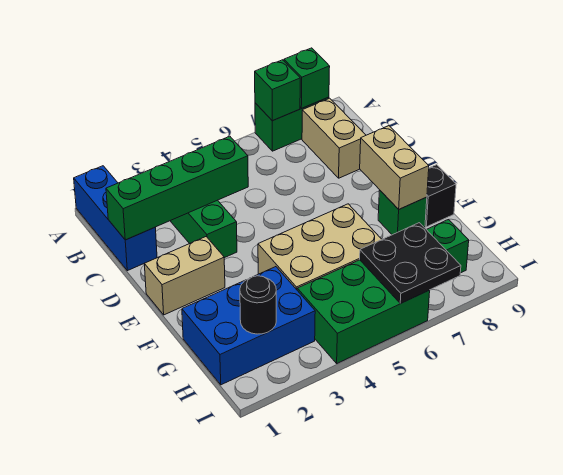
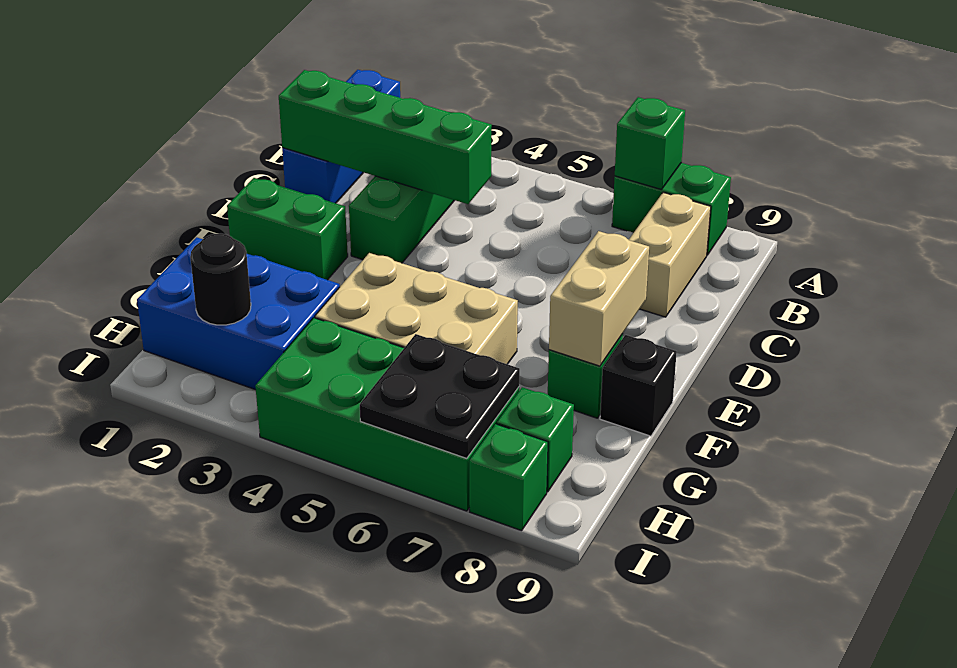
green 1x1 brick [284,48,330,108] -> green 1x1 brick moved to [469,424,548,531]
tan 1x2 brick [144,237,225,315] -> green 1x2 brick [227,178,348,280]
green 2x3 brick [297,260,430,363] -> green 2x4 brick [255,318,519,511]

